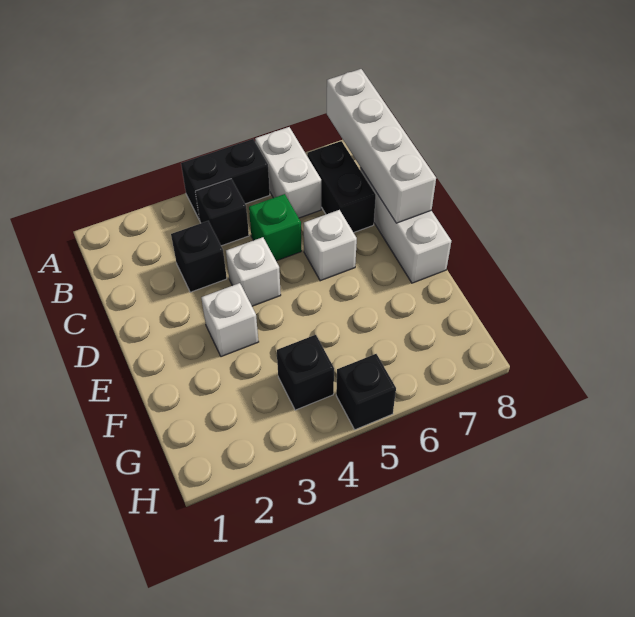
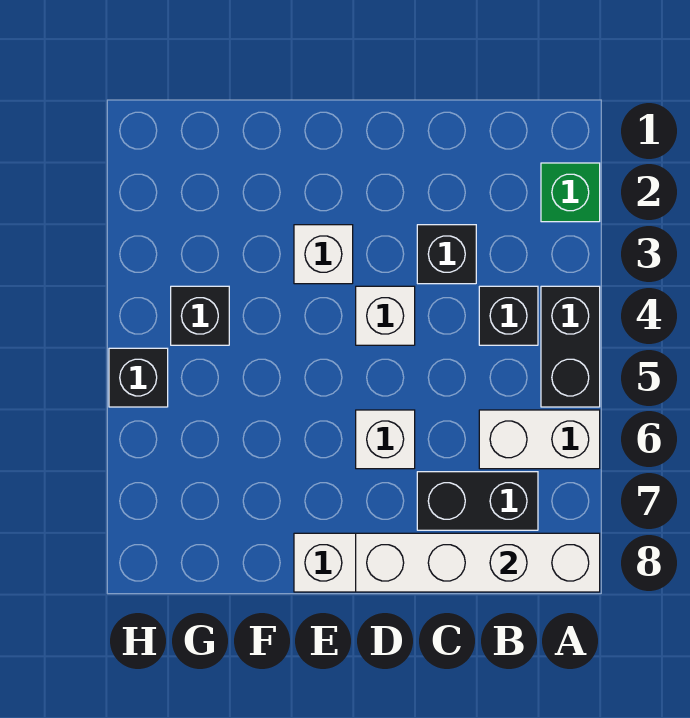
green 1x1 brick [249,194,302,261] -> green 1x1 brick moved to [541,163,600,222]

